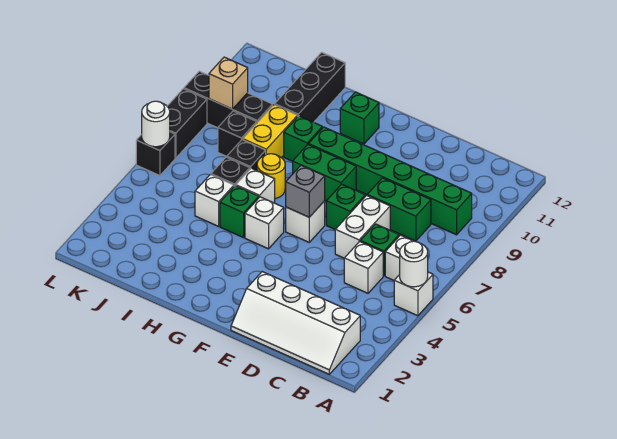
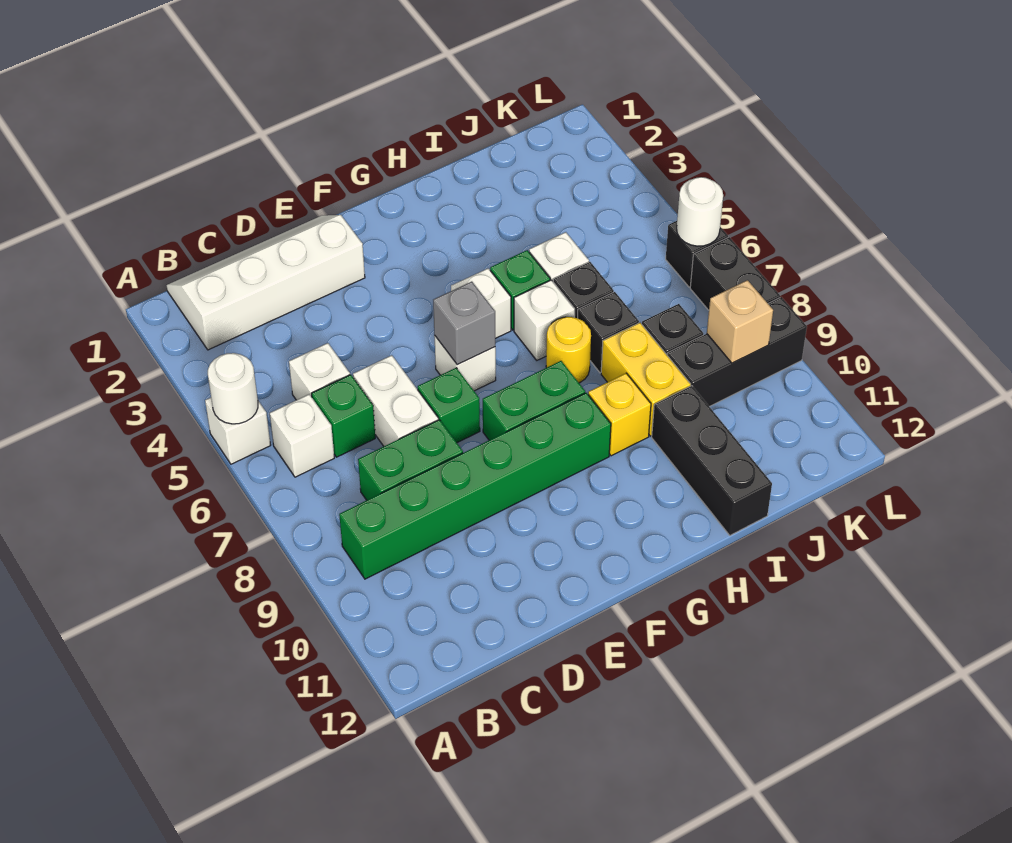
green 1x1 brick [340,92,379,144] -> none
green 1x1 brick [284,116,322,161] -> yellow 1x1 brick [588,373,651,456]

